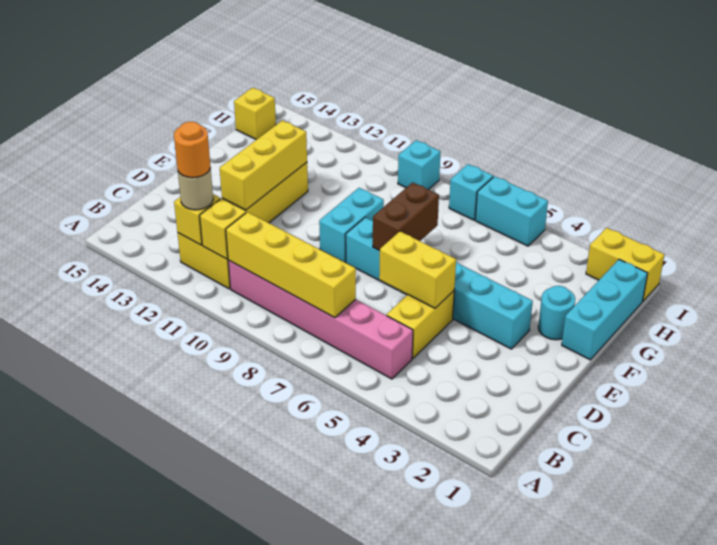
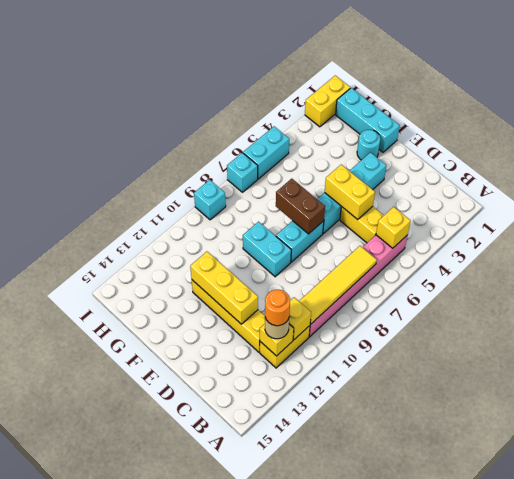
yellow 1x4 brick [226,212,356,318] -> yellow 1x4 tile [299,246,377,324]
yellow 1x2 brick [379,231,456,308] -> yellow 1x2 brick turned to [325,165,375,220]
yellow 1x1 brick [234,88,276,140] -> yellow 1x1 brick moved to [376,207,411,248]

